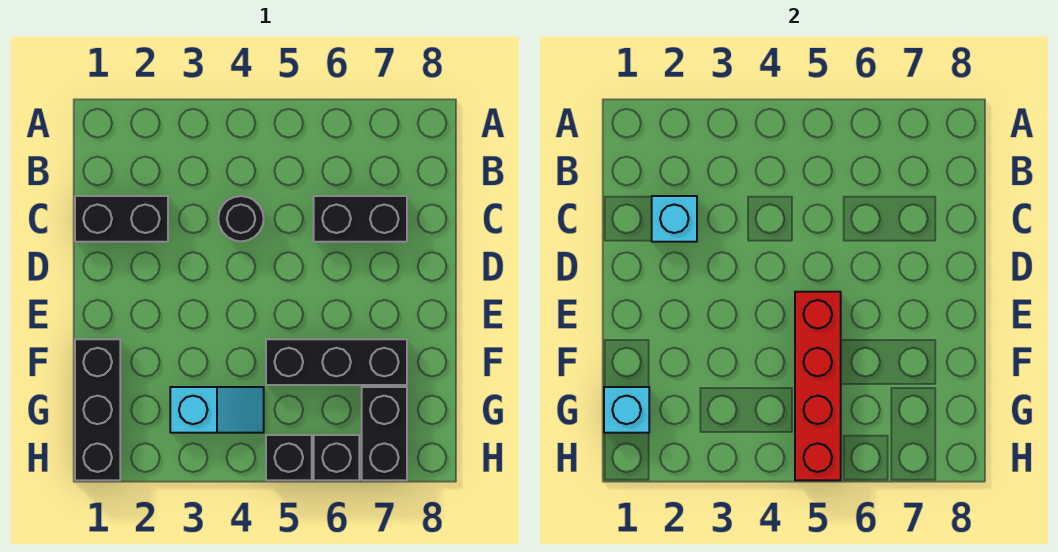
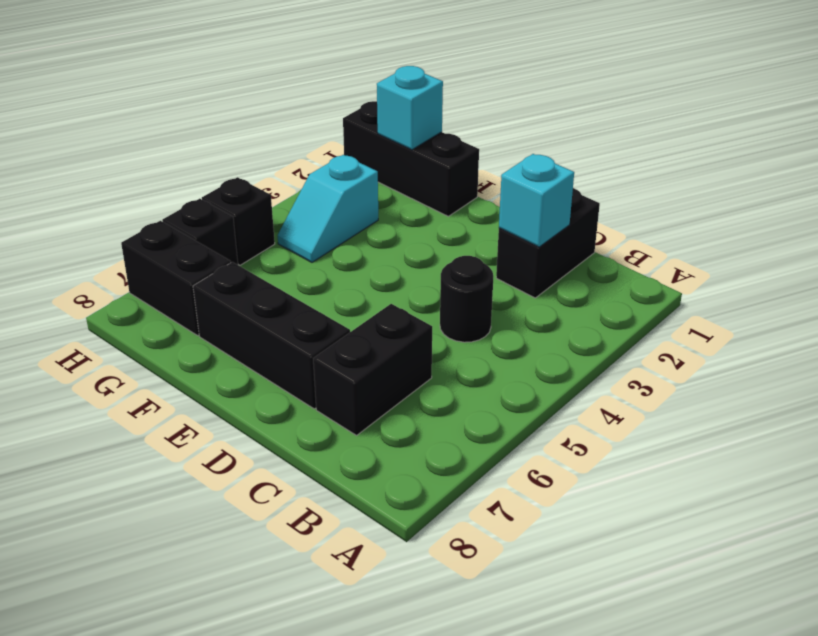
red 1x4 brick [795,292,841,480] -> none
black 1x3 brick [266,339,407,385] -> black 1x3 brick turned to [193,262,350,409]

